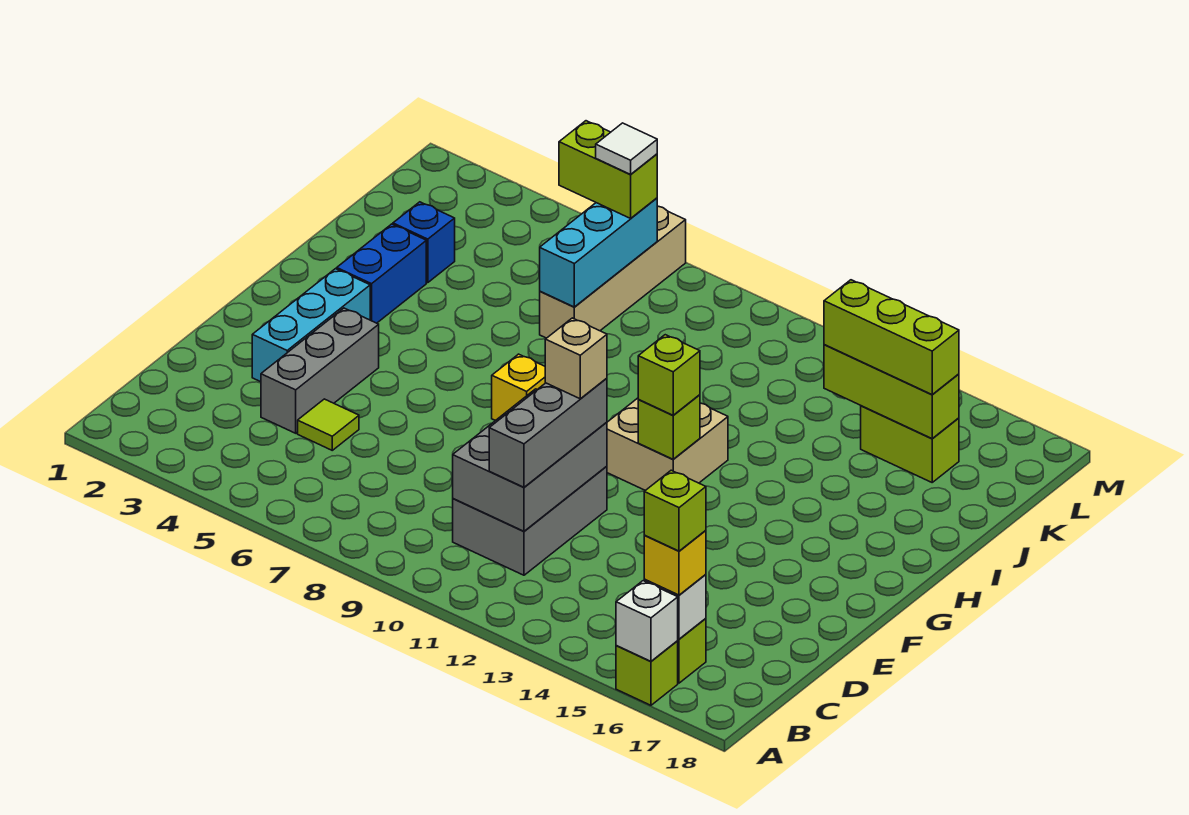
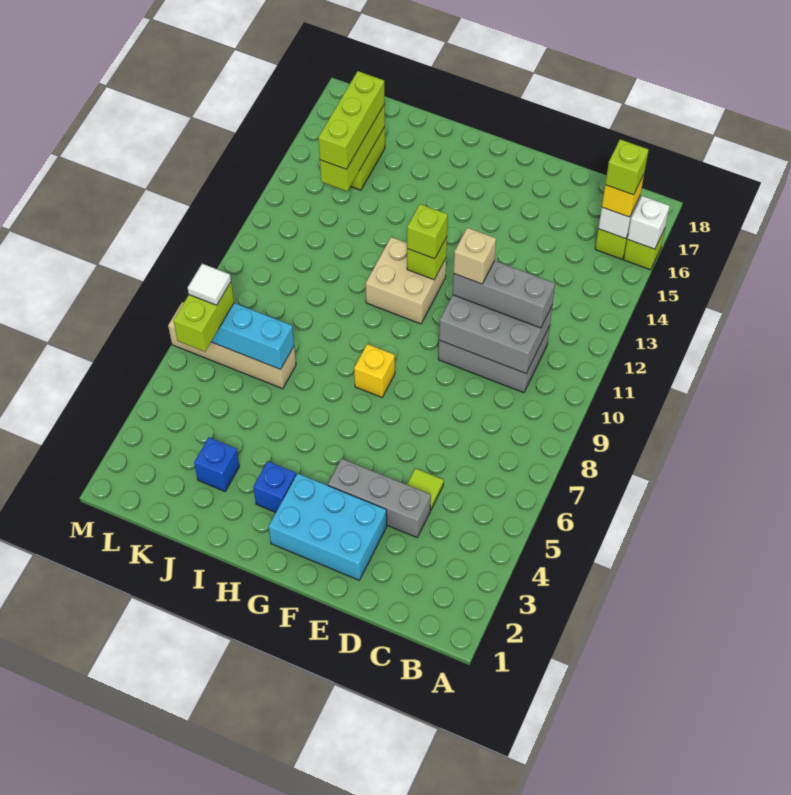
cyan 1x3 brick [252,269,370,382] -> cyan 2x3 brick [269,473,387,580]
blue 1x2 brick [337,224,426,323] -> blue 1x1 brick [253,461,296,512]

